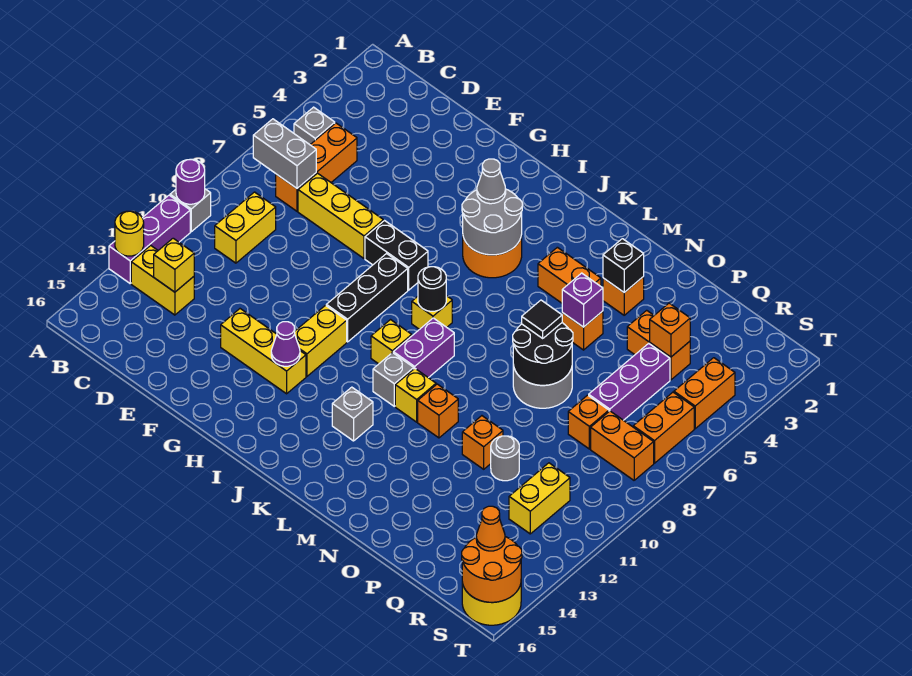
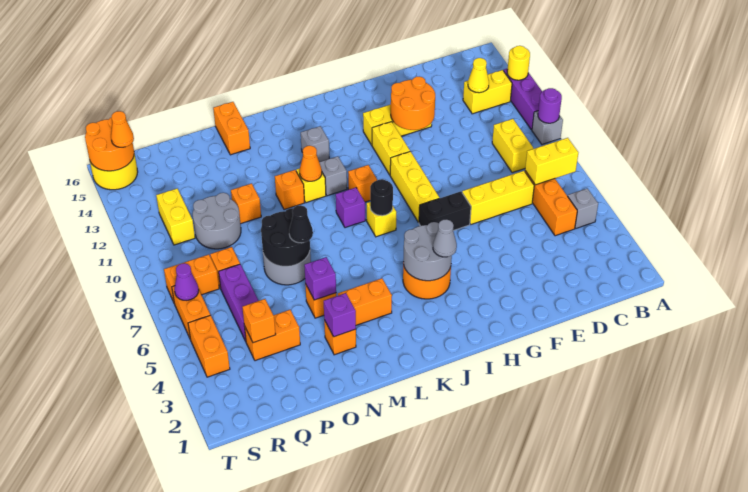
grey 1x2 brick [253,119,316,188] -> yellow 1x2 brick [525,138,578,185]
yellow 1x1 brick [154,238,194,292] -> yellow 1x1 cone [468,58,489,93]
none -> orange 2x2 round brick [391,77,435,130]
black 1x3 brick [326,254,408,342] -> yellow 1x3 brick [390,151,439,223]
purple 1x1 cone [271,322,300,366] -> purple 1x1 cone moved to [174,263,199,300]
yellow 1x1 brick [371,320,412,364] -> orange 1x1 brick [348,165,377,202]
purple 1x2 brick [393,318,454,378] -> purple 1x1 brick [336,188,365,228]
none -> orange 1x1 cone [300,146,322,181]
black 1x1 brick [603,239,644,292] -> purple 1x1 brick [324,293,356,337]
black 1x1 tile [522,300,562,338] -> black 1x1 cone [289,205,313,243]
none -> orange 1x2 brick [213,102,250,155]
grey 1x1 round brick [491,436,519,481] -> grey 2x2 round brick [193,193,241,249]

